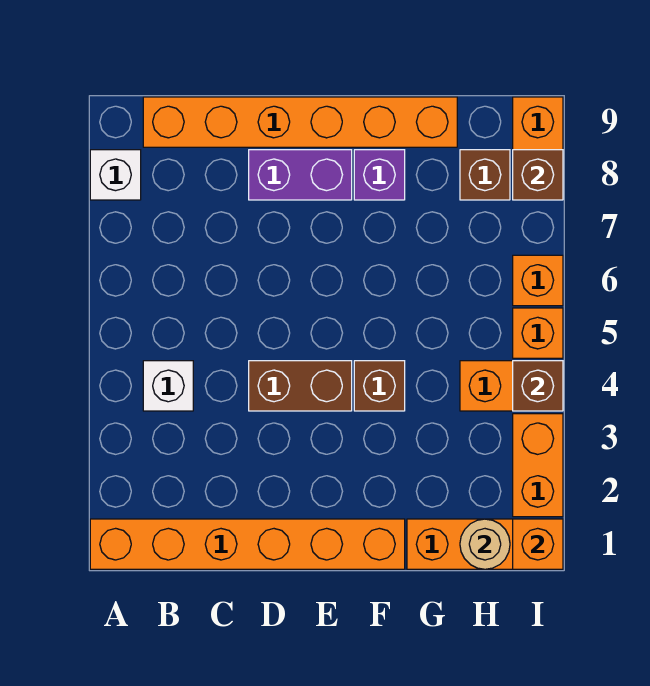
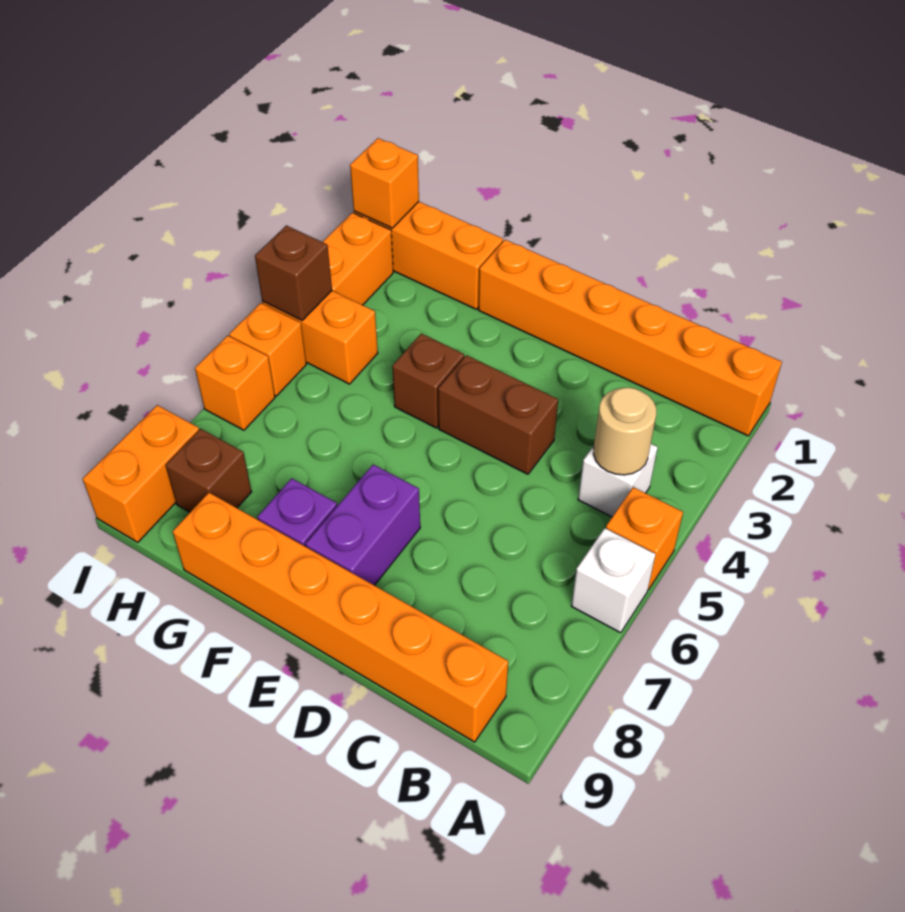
none -> orange 1x1 brick [606,487,683,590]
white 1x1 brick [90,150,141,200] -> white 1x1 brick moved to [571,528,656,633]
purple 1x2 brick [249,150,352,200] -> purple 1x2 brick turned to [305,464,420,585]
tan 1x1 round brick [460,519,510,569] -> tan 1x1 round brick moved to [593,387,656,475]
brown 1x1 brick [513,150,563,200] -> none

